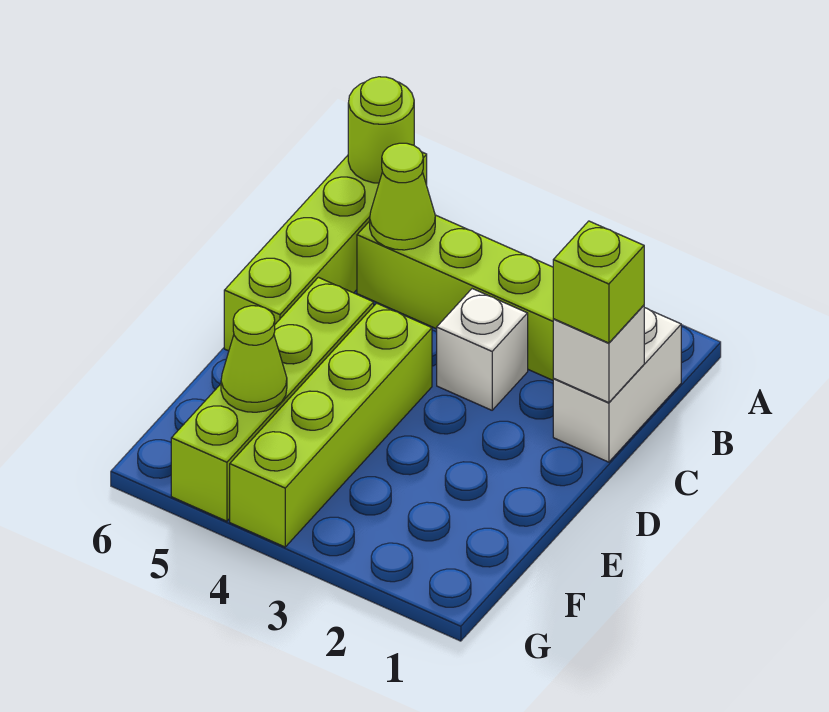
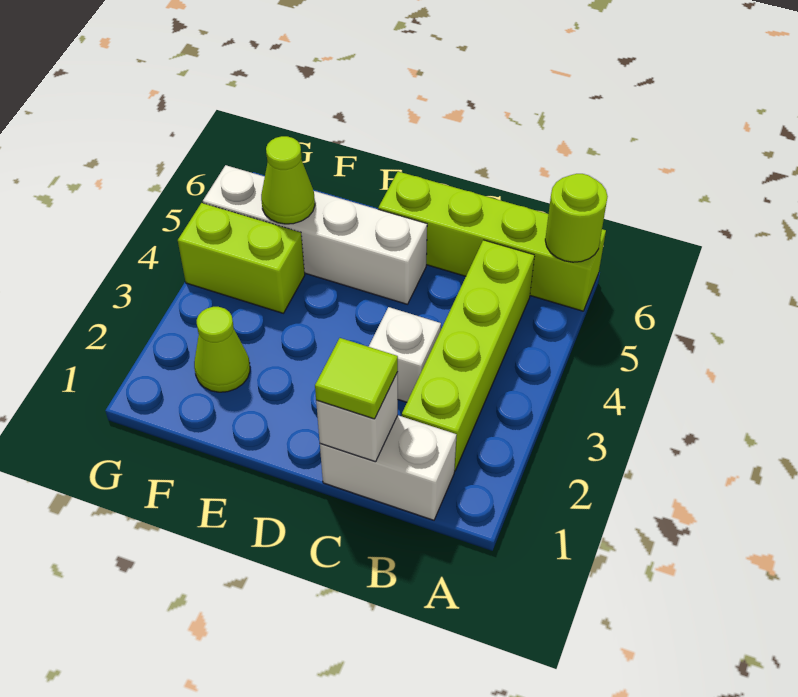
lime 1x1 cone [370,143,435,250] -> lime 1x1 cone moved to [194,307,250,392]
lime 1x1 brick [553,221,644,343] -> lime 1x1 tile [315,338,398,419]
lime 1x4 brick [230,303,432,547] -> lime 1x2 brick [178,203,305,313]
lime 1x4 brick [171,277,374,521] -> white 1x4 brick [203,165,427,304]

